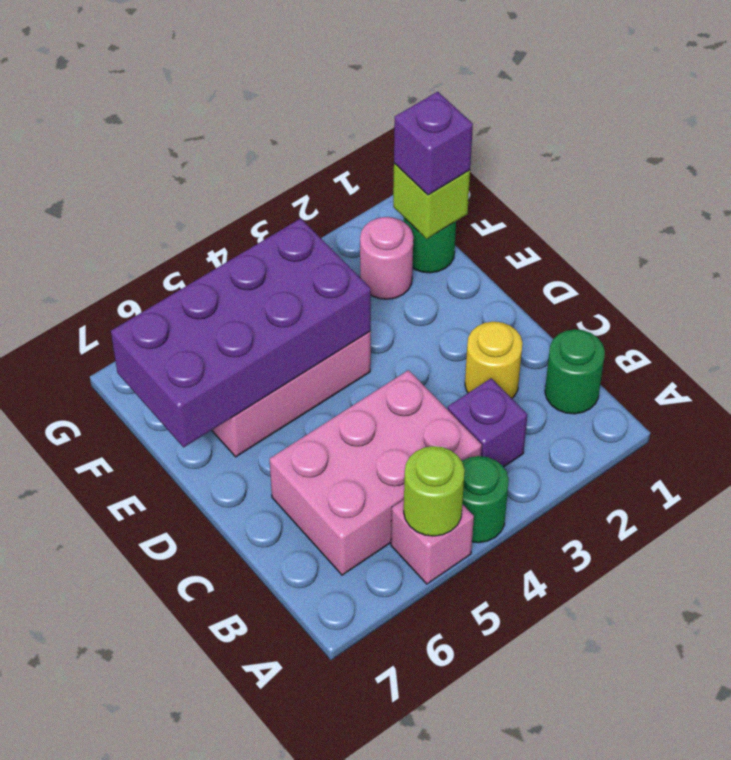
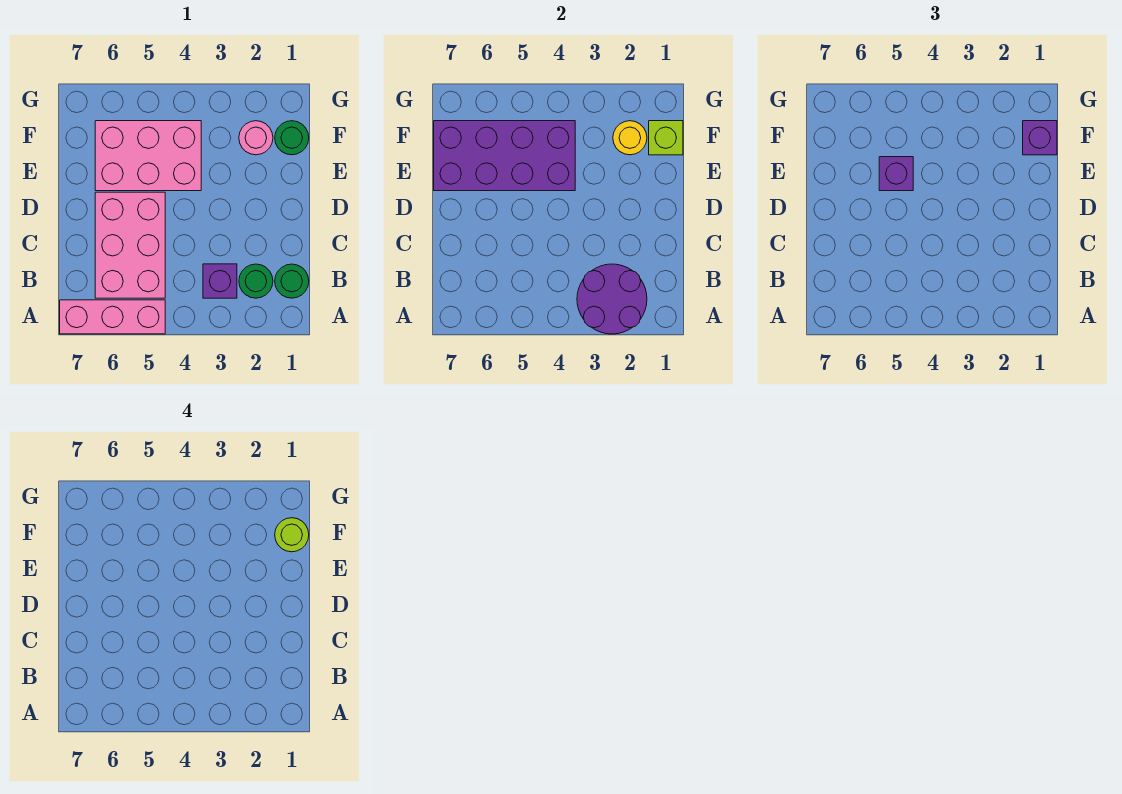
none -> purple 2x2 round brick [577,264,647,334]
green 1x1 round brick [462,456,509,543] -> green 1x1 round brick moved to [239,264,273,298]
pink 1x1 brick [391,500,474,584] -> pink 1x3 brick [60,300,165,334]
lime 1x1 round brick [404,446,465,536] -> lime 1x1 round brick moved to [275,518,309,552]
pink 2x3 brick [270,370,482,575] -> pink 2x3 brick turned to [95,192,165,298]
yellow 1x1 round brick [465,322,523,398] -> yellow 1x1 round brick moved to [613,121,647,155]
none -> purple 1x1 brick [879,157,913,191]

